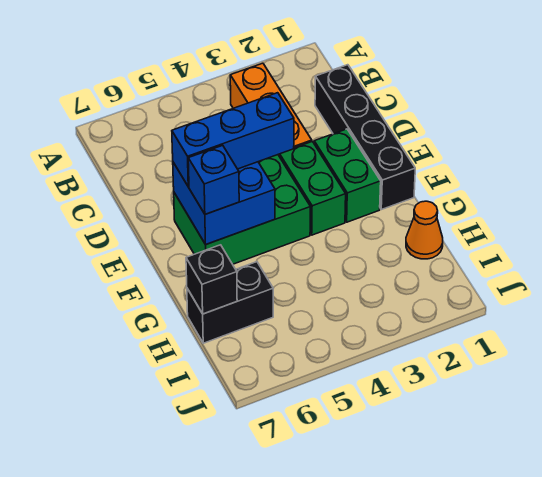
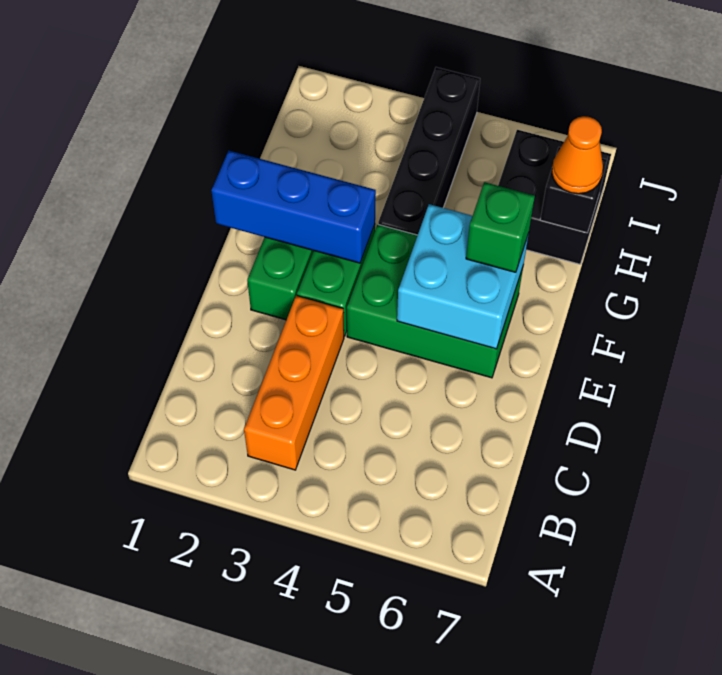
black 1x4 brick [315,65,415,210] -> black 1x4 brick moved to [378,67,480,235]
blue 1x3 brick [172,93,294,187] -> blue 1x3 brick moved to [211,151,376,263]
blue 2x2 brick [173,162,275,245] -> cyan 2x2 brick [397,204,529,349]
blue 1x1 brick [188,145,239,214] -> green 1x1 brick [466,182,535,272]
orange 1x1 cone [406,201,443,259] -> orange 1x1 cone moved to [552,116,603,194]
black 1x2 brick [187,262,273,343] -> black 2x2 brick [498,130,611,264]

